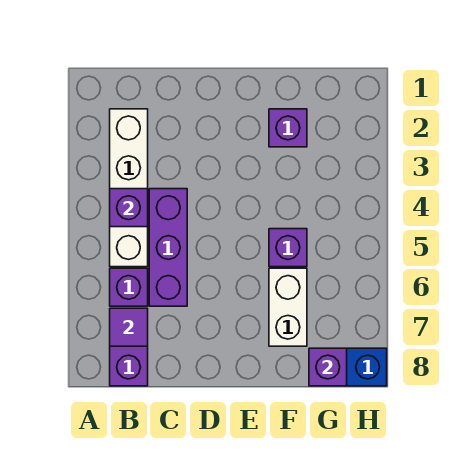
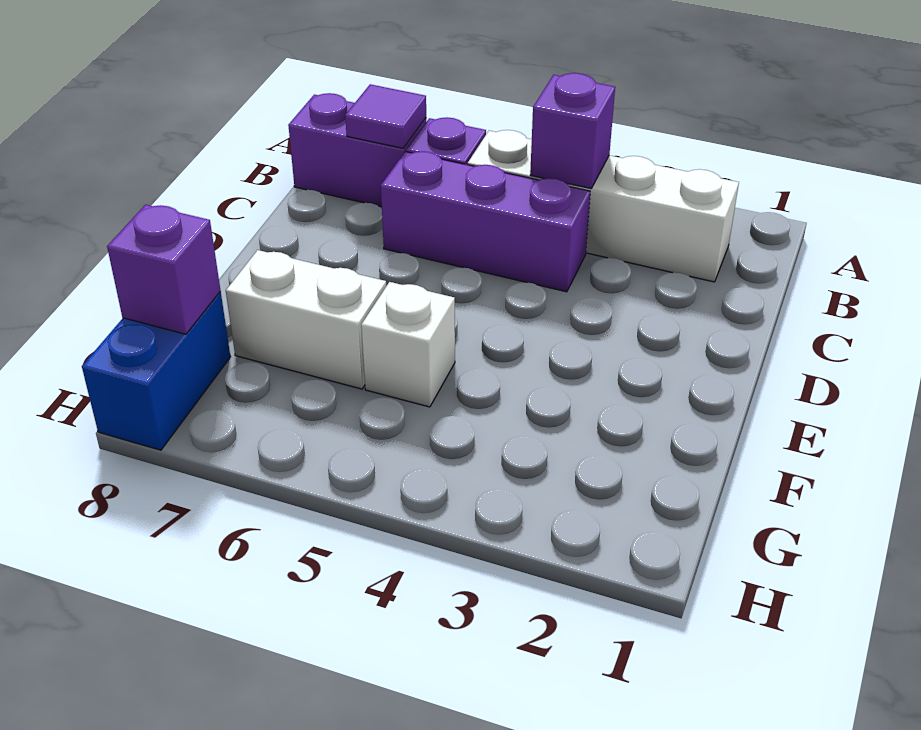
purple 1x1 brick [269,109,307,147] -> none
purple 1x1 brick [269,229,307,267] -> white 1x1 brick [361,282,455,407]

